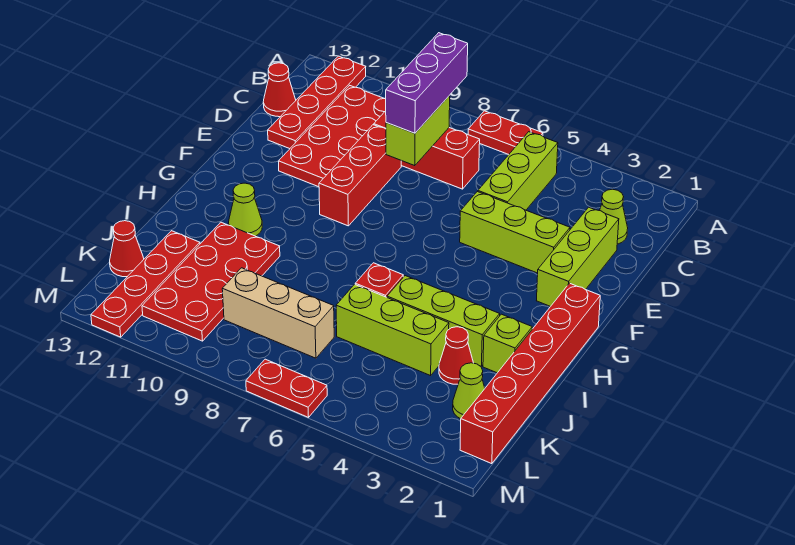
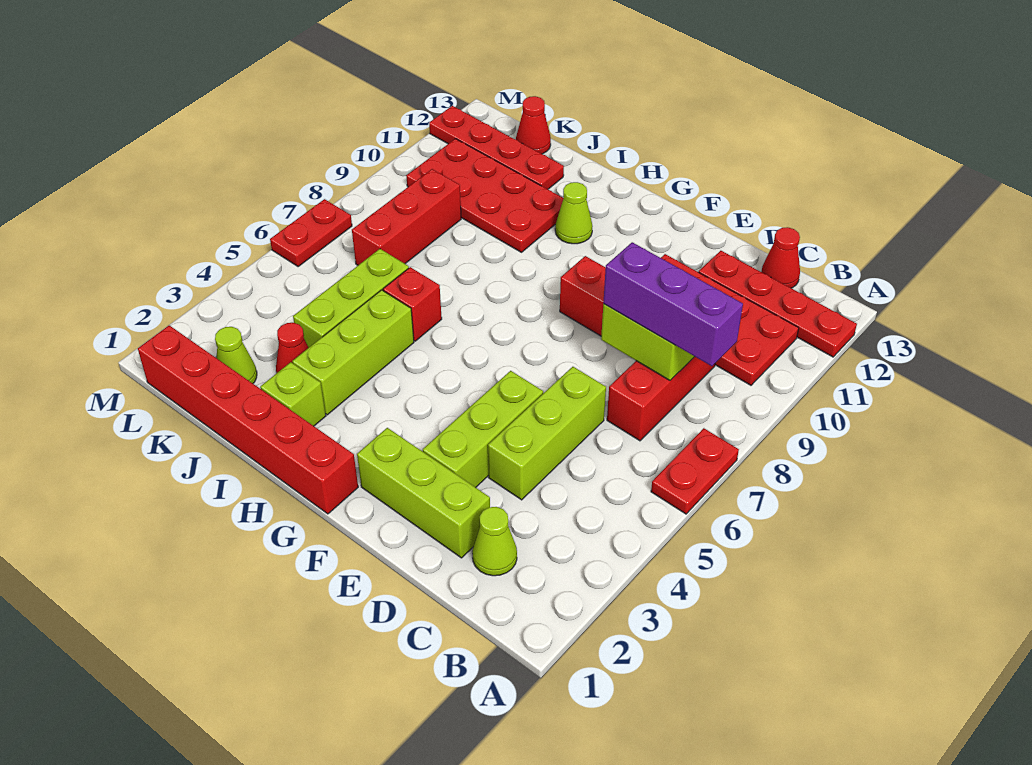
lime 1x3 brick [478,132,558,210] -> lime 1x3 brick turned to [488,367,606,500]
tan 1x3 brick [222,268,334,358] -> red 1x3 brick [352,169,461,265]

